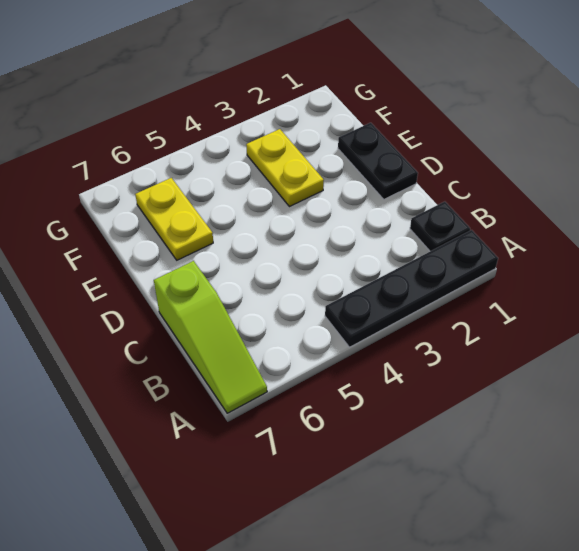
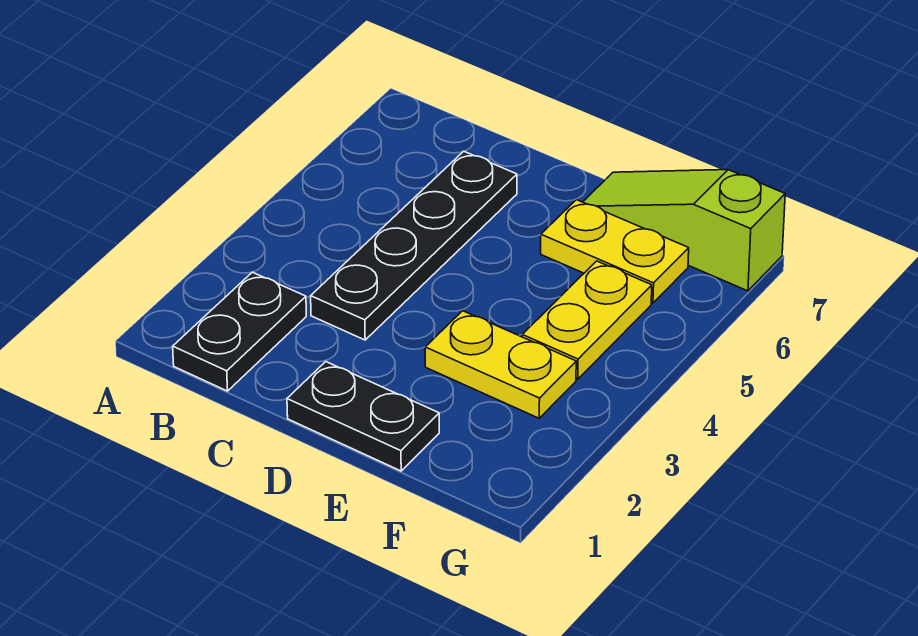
black 1x4 plate [325,230,498,347] -> black 1x4 plate moved to [311,151,517,340]
lime 1x3 slope [154,261,267,413] -> lime 1x3 slope moved to [583,170,785,291]
black 1x1 plate [410,202,470,251] -> black 1x2 plate [173,272,306,391]
none -> yellow 1x2 plate [522,261,652,379]

